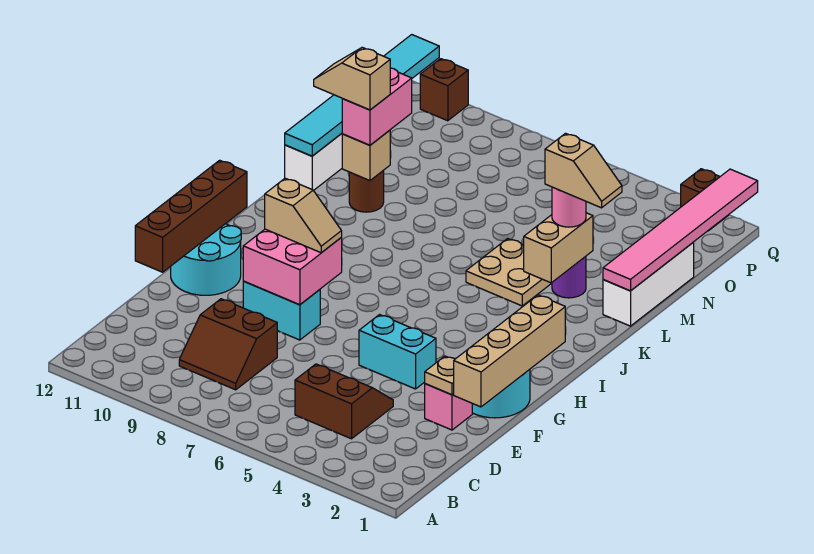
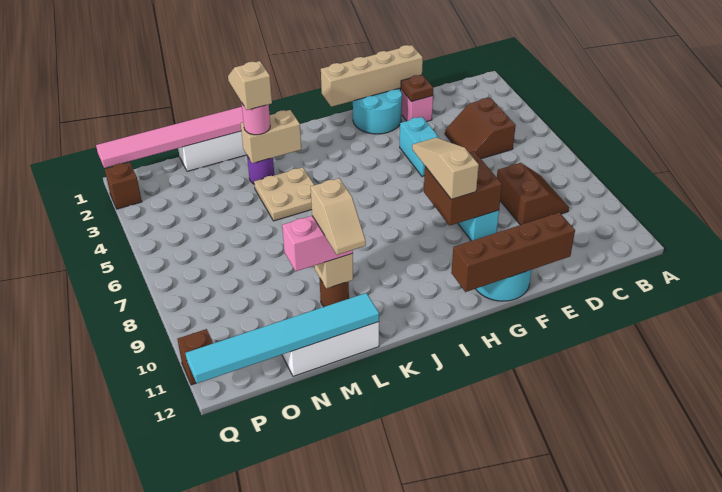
tan 1x1 plate [425,356,455,395] -> brown 1x1 plate [401,75,434,102]
pink 2x2 brick [243,229,342,305] -> brown 2x2 brick [424,151,502,226]
tan 1x2 slope [265,178,342,253] -> tan 1x3 slope [412,137,479,199]

